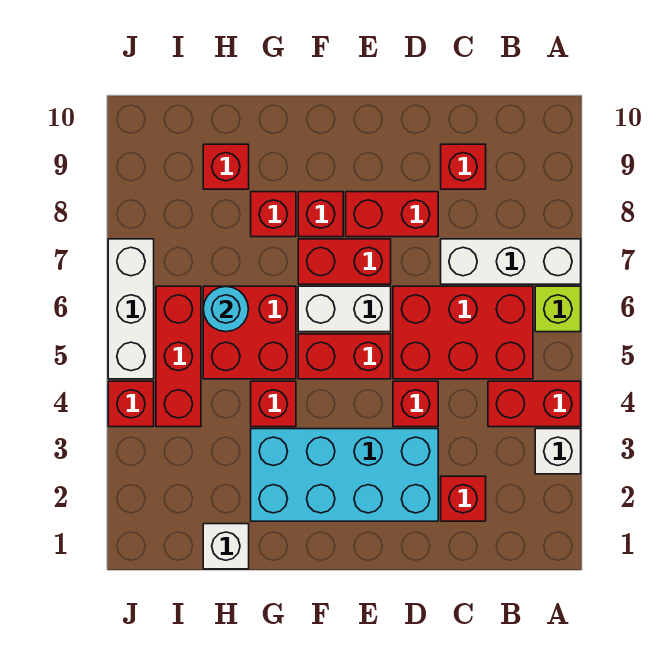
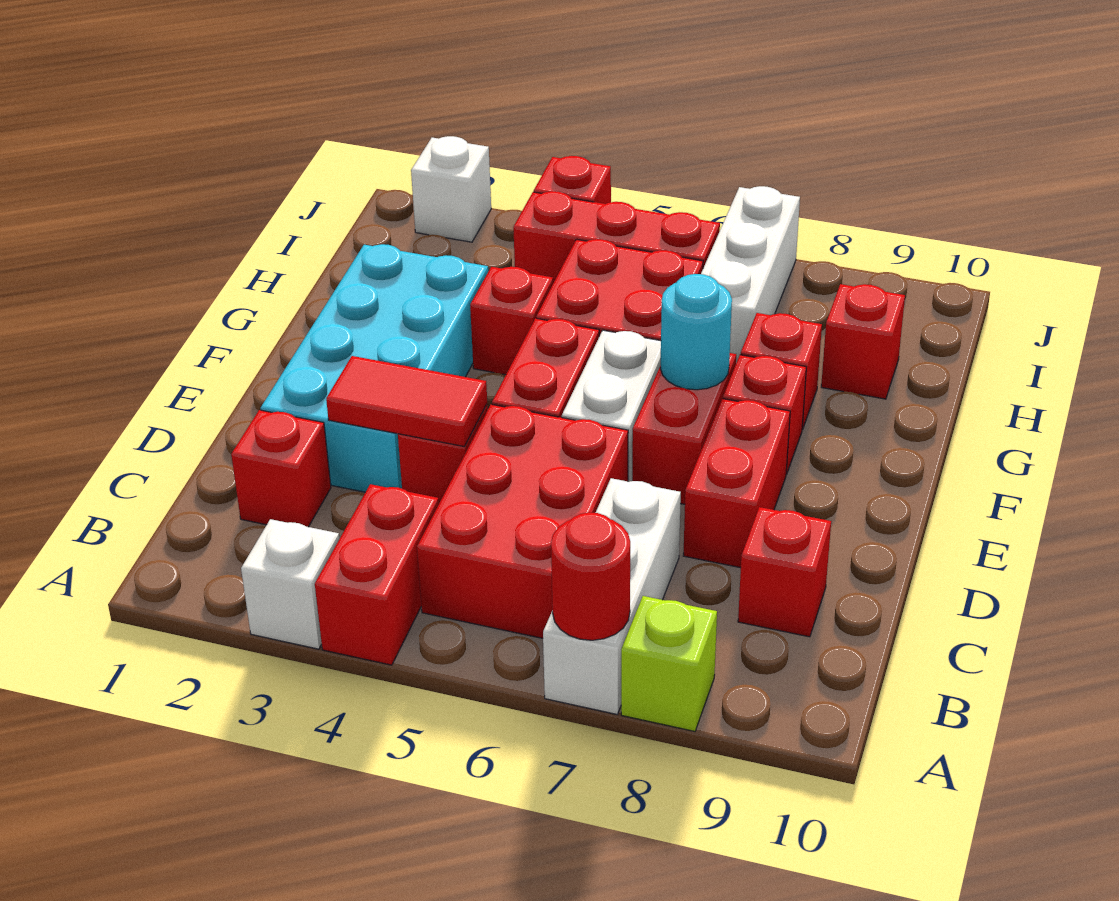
lime 1x1 brick [535,286,581,332] -> lime 1x1 brick moved to [621,596,717,731]
none -> red 1x1 round brick [551,512,630,640]
none -> red 1x2 tile [326,356,487,447]
white 1x1 brick [203,524,249,569] -> white 1x1 brick moved to [411,136,491,242]
cyan 1x1 round brick [203,287,248,332] -> cyan 1x1 round brick moved to [660,274,732,390]
white 1x3 brick [108,239,154,379] -> white 1x3 brick turned to [701,186,800,363]

